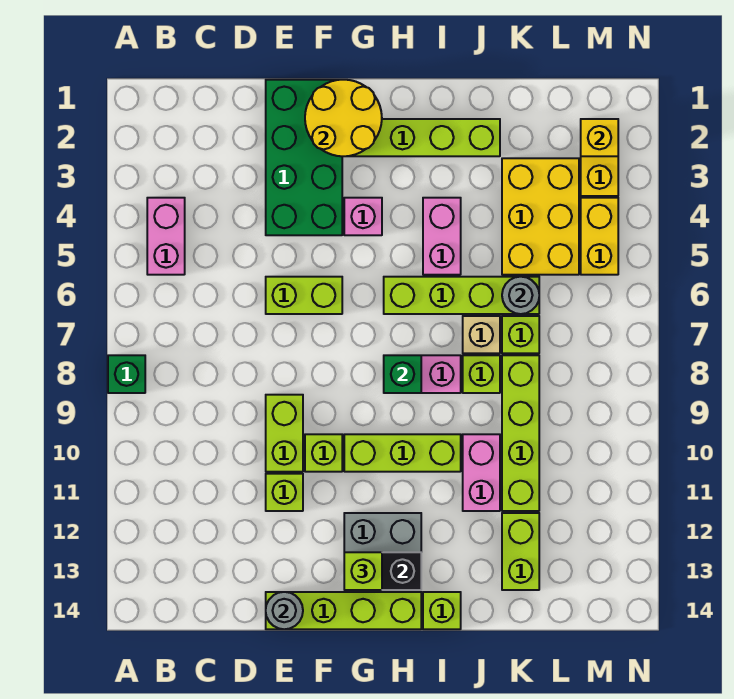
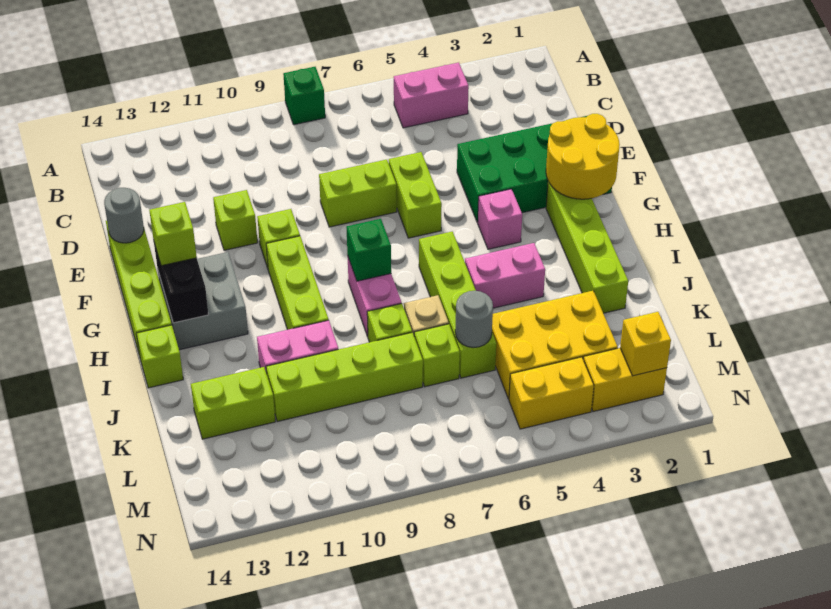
lime 1x2 brick [266,395,303,472] -> lime 1x2 brick moved to [319,160,397,227]

